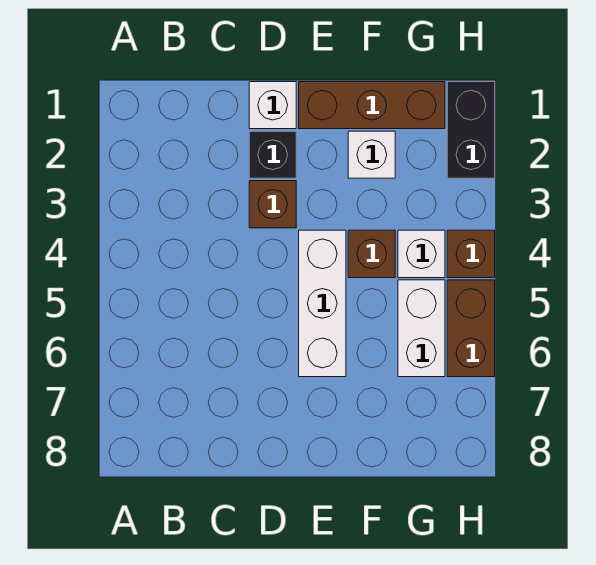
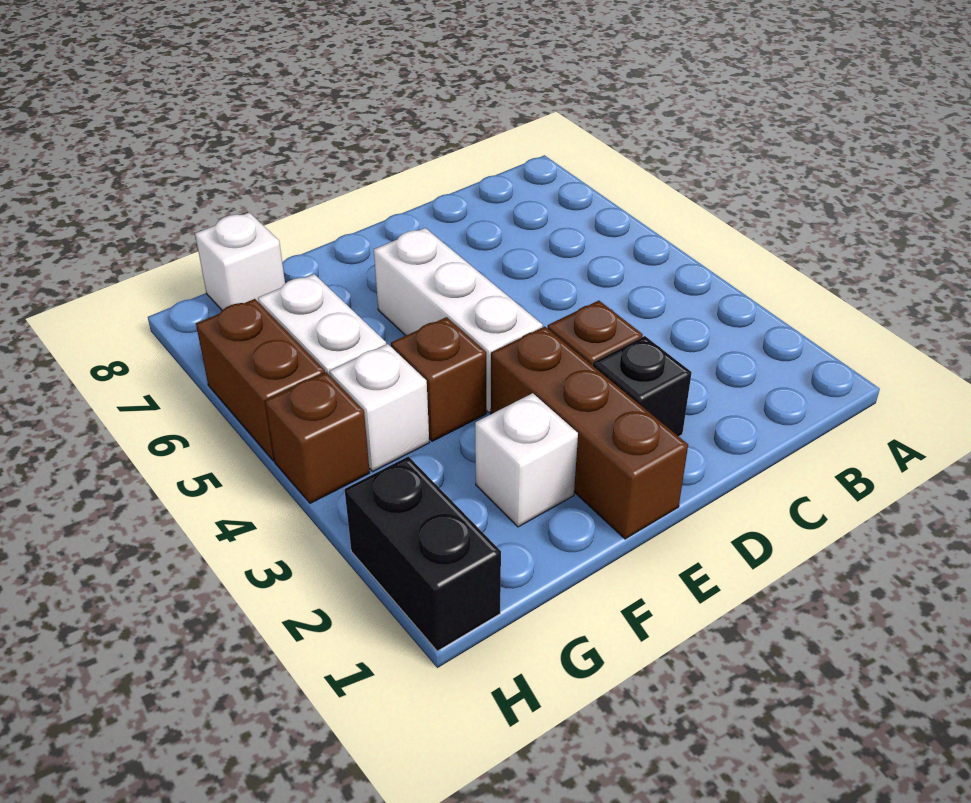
white 1x1 brick [249,82,296,129] -> white 1x1 brick moved to [195,212,285,310]
brown 1x3 brick [299,82,445,129] -> brown 1x3 brick turned to [491,327,688,539]

